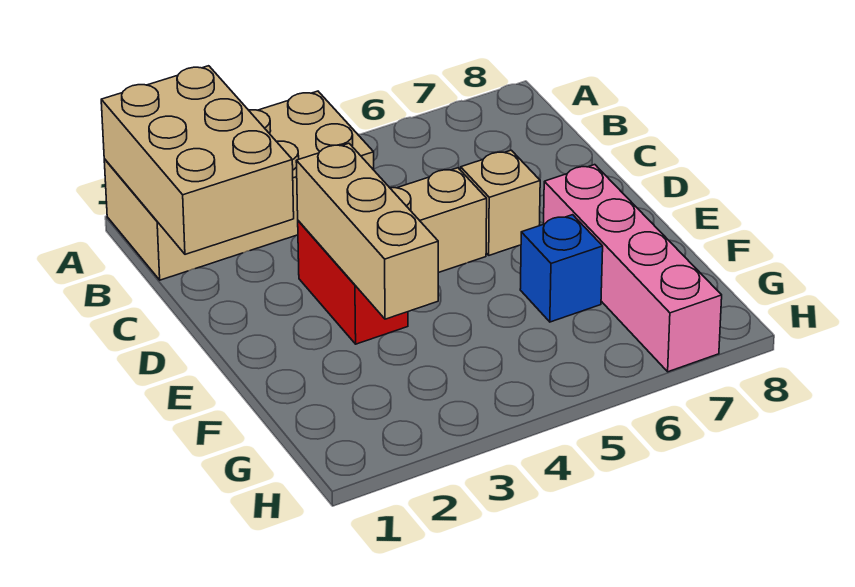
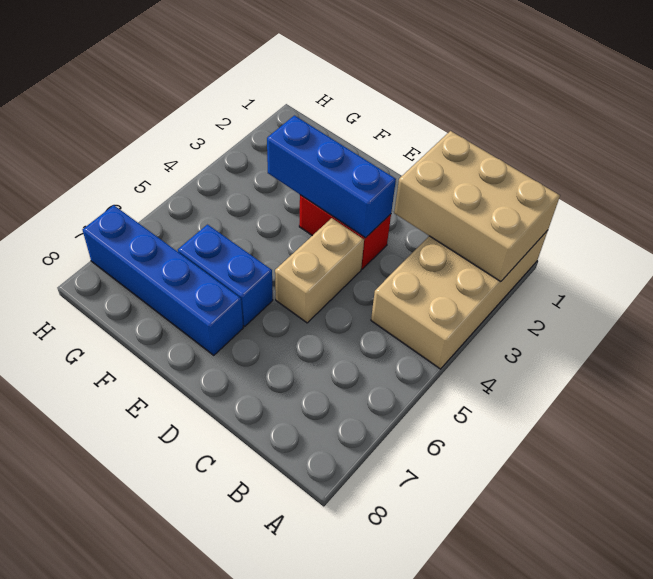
tan 1x3 brick [296,143,438,319] -> blue 1x3 brick [267,116,396,238]
tan 1x1 brick [461,150,540,255] -> none
pink 1x4 brick [544,165,722,372] -> blue 1x4 brick [82,205,243,355]
blue 1x1 brick [520,215,603,322] -> blue 1x2 brick [178,225,273,327]

